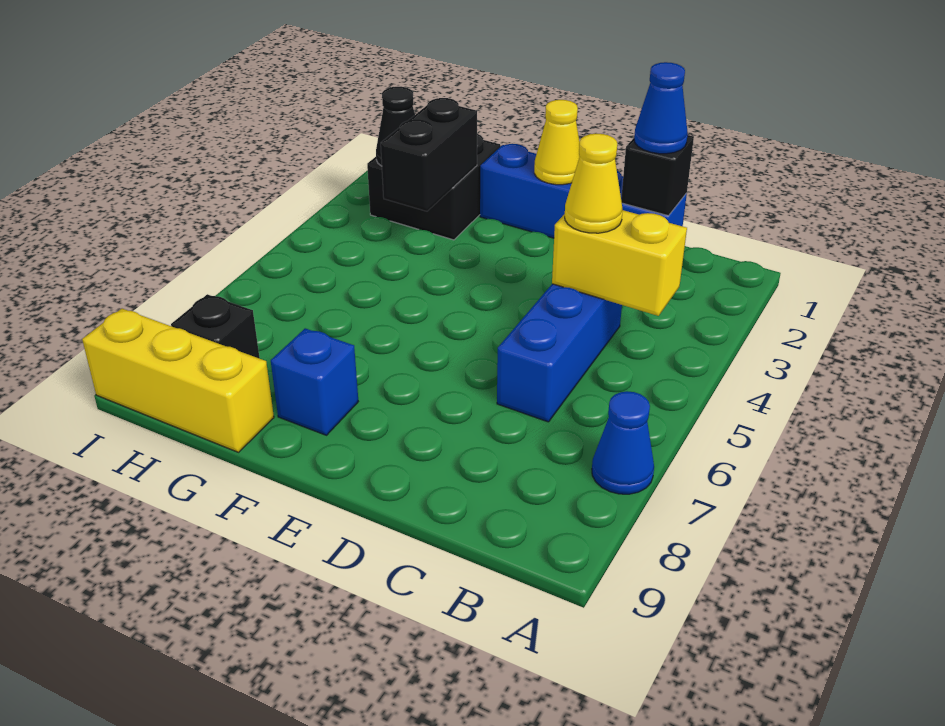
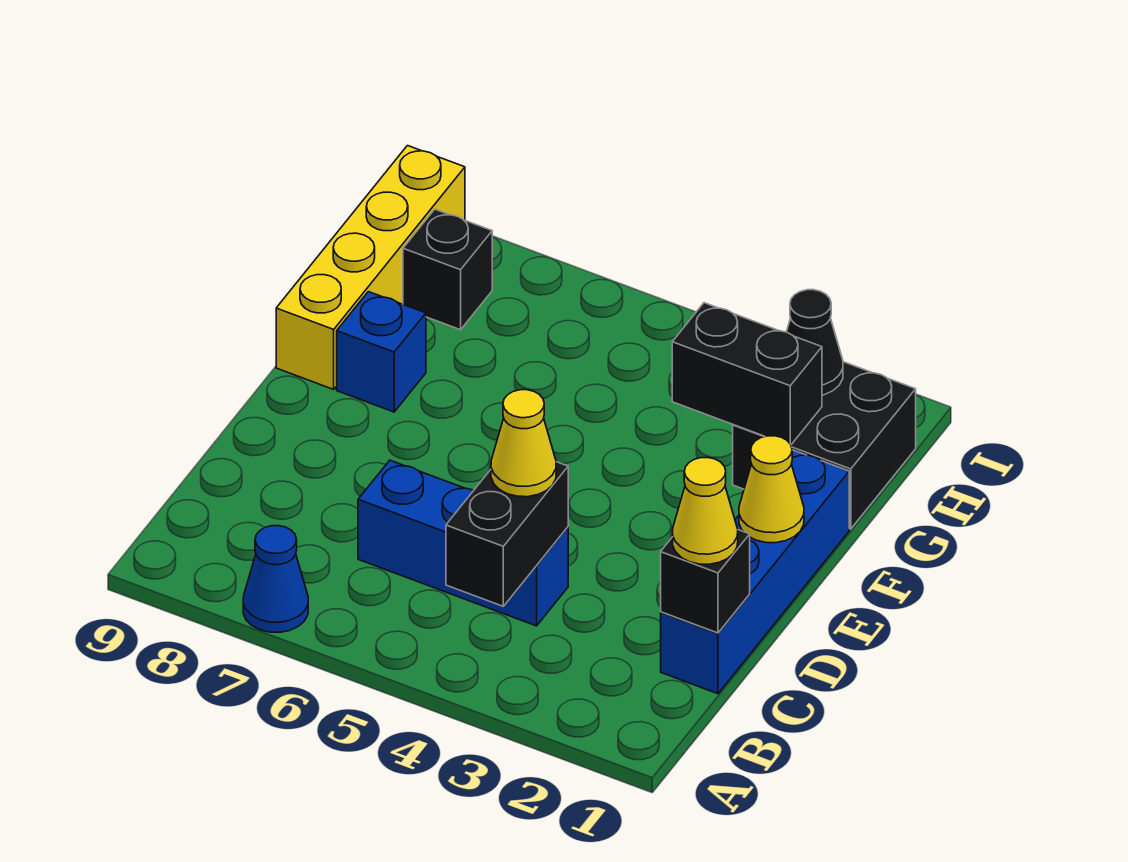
yellow 1x2 brick [552,210,687,316] -> black 1x2 brick [446,462,568,606]
blue 1x1 cone [634,62,688,154] -> yellow 1x1 cone [673,458,738,564]
yellow 1x3 brick [82,309,274,452] -> yellow 1x4 brick [276,146,465,389]

